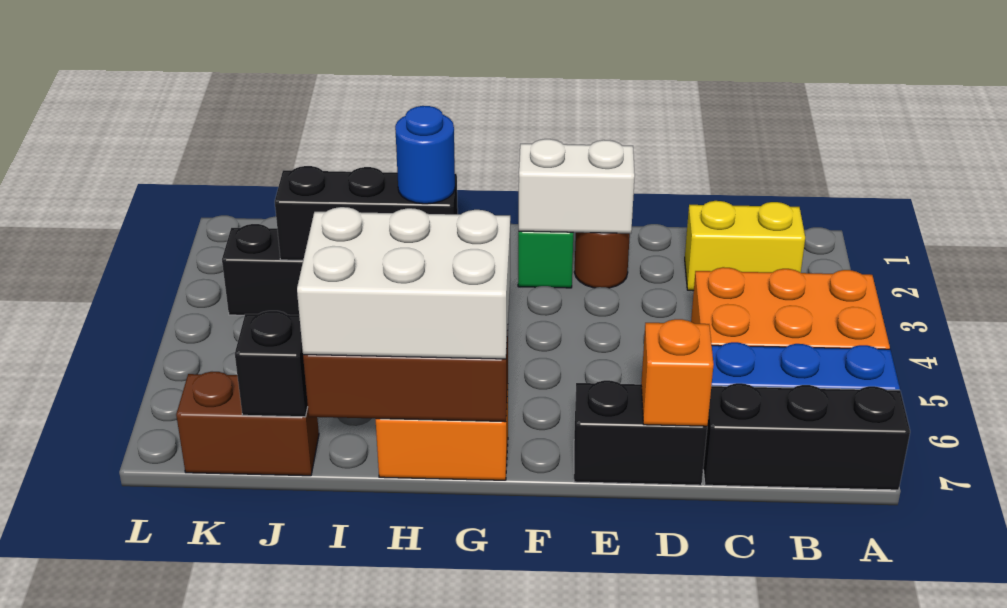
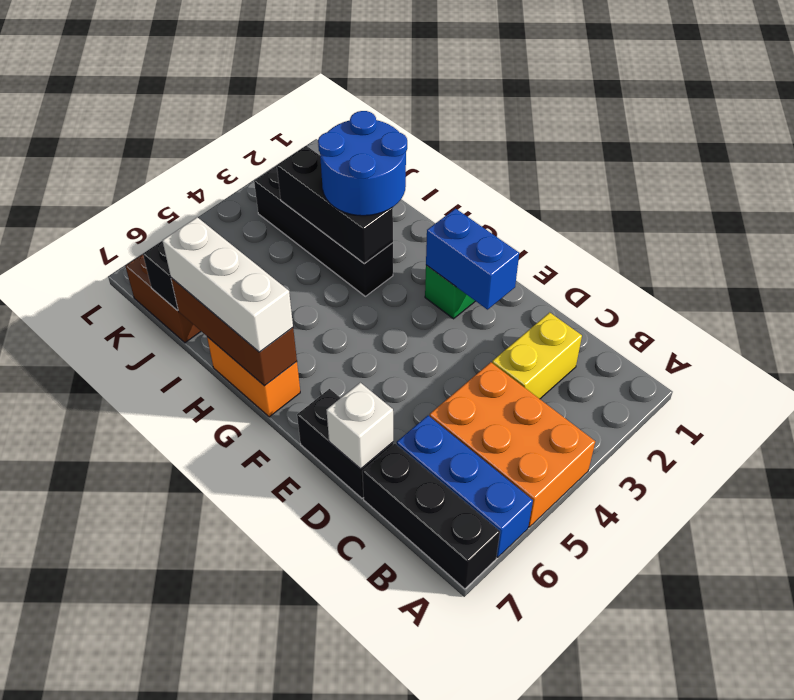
yellow 1x2 brick [685,201,805,291] -> yellow 1x2 brick turned to [492,312,582,399]
orange 1x1 brick [641,319,714,426] -> white 1x1 brick [326,383,393,469]
brown 1x1 round brick [575,232,630,288] -> none
white 1x2 brick [519,139,635,233] -> blue 1x2 brick [426,209,519,310]
white 2x3 brick [297,207,510,359] -> white 1x3 brick [162,217,293,352]
blue 1x1 round brick [395,106,455,204] -> blue 2x2 round brick [318,111,407,216]

